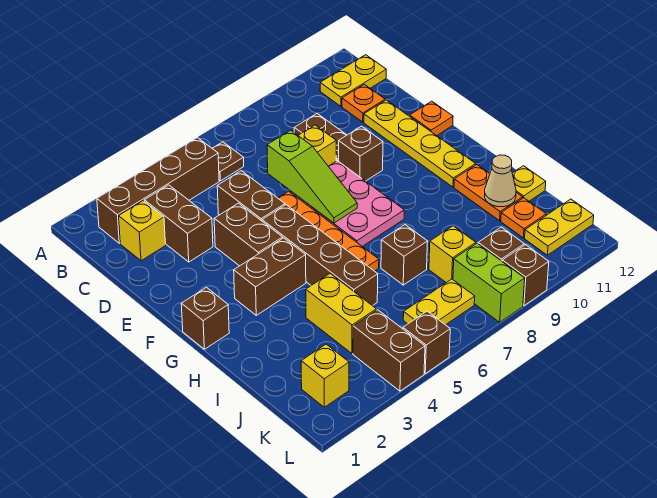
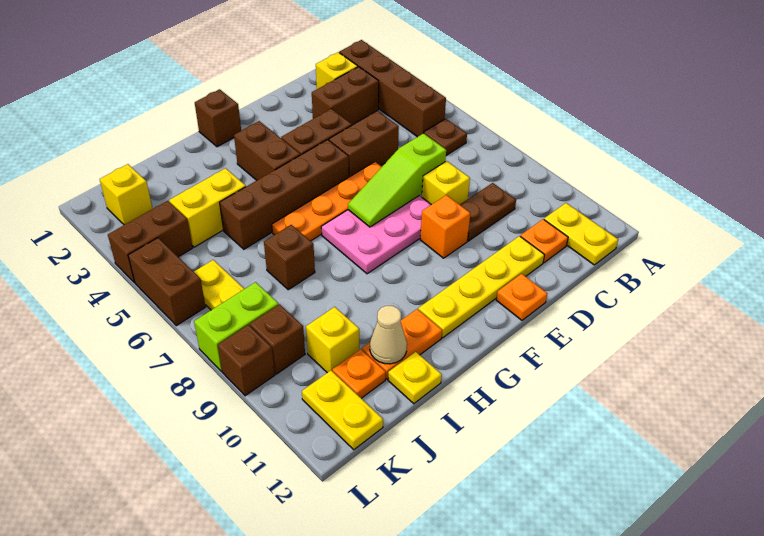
brown 1x1 brick [339,126,383,181] -> orange 1x1 brick [420,195,470,258]
yellow 1x1 brick [429,226,476,283] -> yellow 1x1 brick moved to [306,307,359,373]
brown 1x1 brick [403,311,450,374] -> brown 1x2 brick [128,238,206,326]

